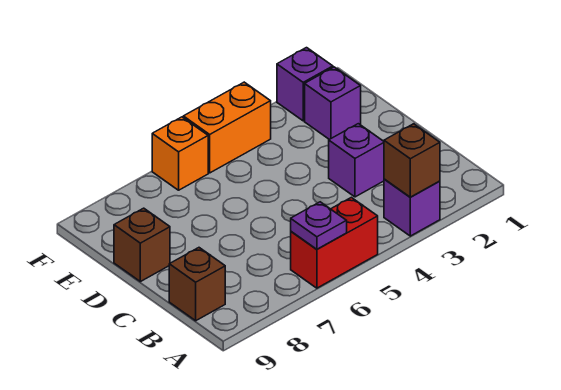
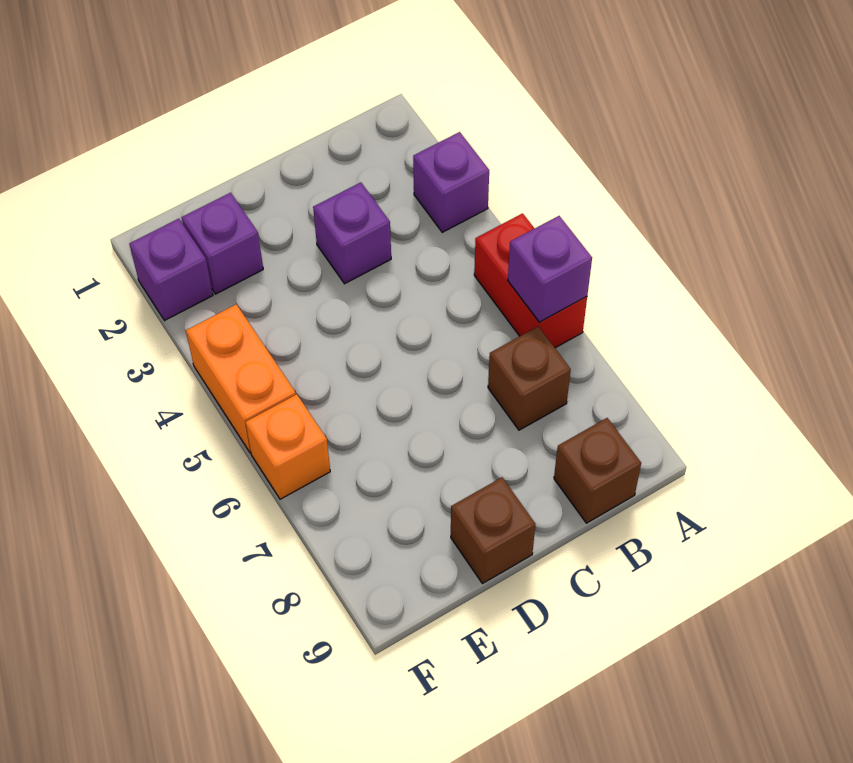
brown 1x1 brick [384,124,440,197] -> brown 1x1 brick moved to [488,326,571,430]
purple 1x1 plate [291,202,347,249] -> purple 1x1 brick [508,216,592,322]

